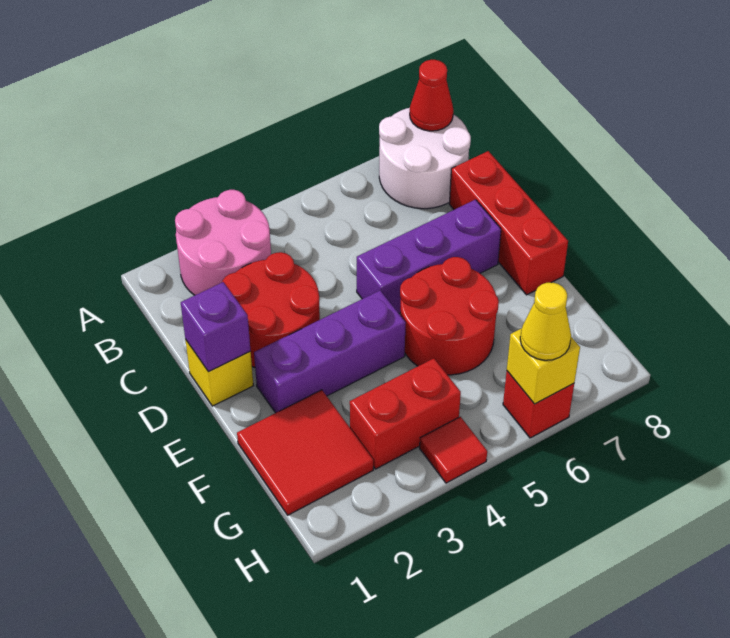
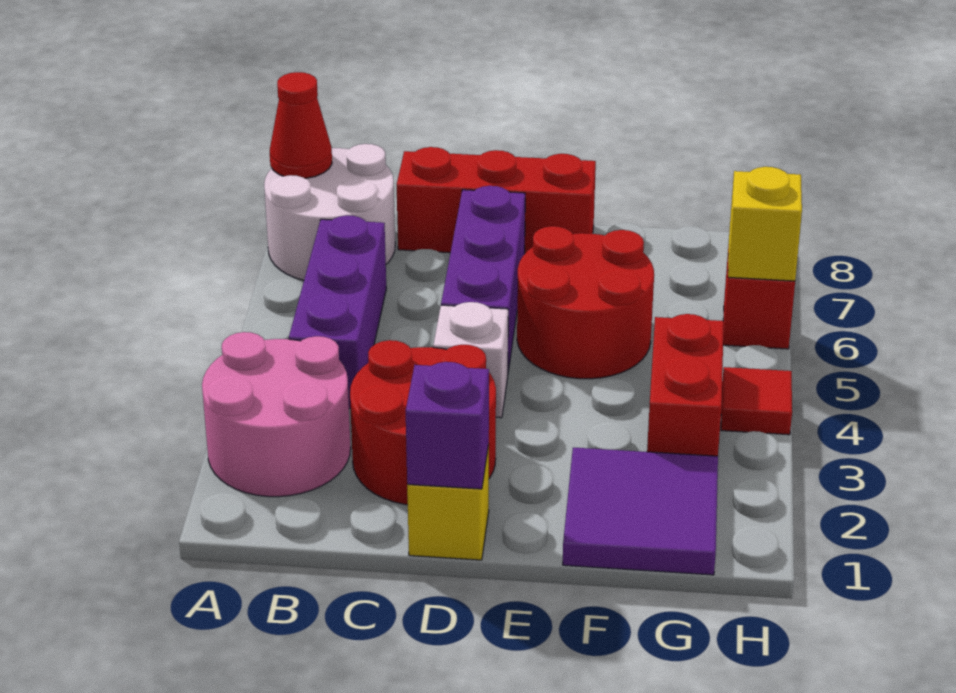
none -> white 1x1 brick [433,302,508,418]
purple 1x3 brick [254,290,406,413] -> purple 1x3 brick moved to [289,215,386,409]
red 2x2 tile [237,390,373,515] -> purple 2x2 tile [563,447,718,575]
yellow 1x1 cone [520,283,571,360] -> none

